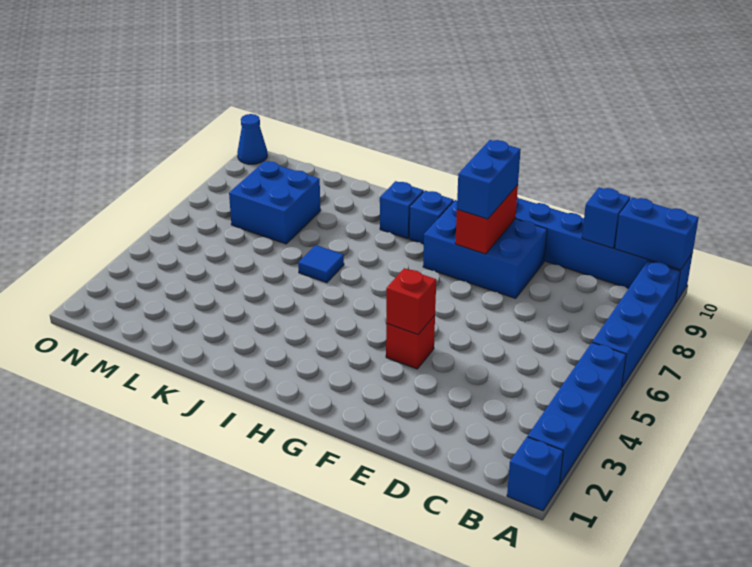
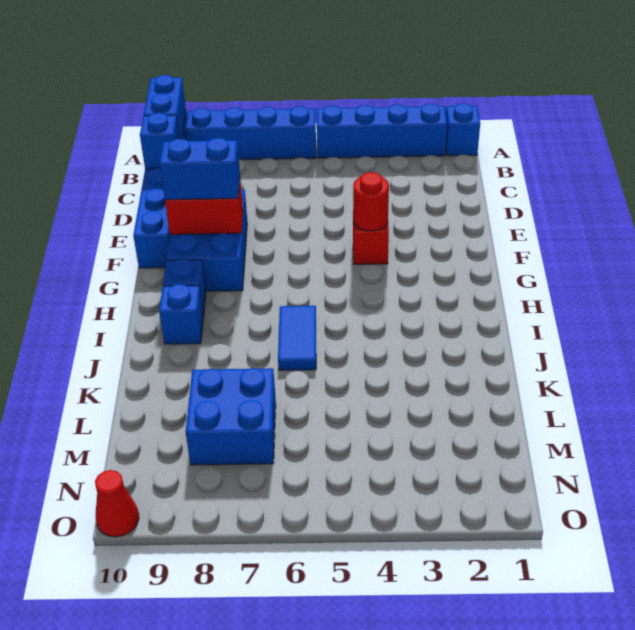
red 1x1 brick [386,268,436,335] -> red 1x1 round brick [353,172,389,231]
blue 1x1 tile [298,245,344,283] -> blue 1x2 tile [278,306,316,370]
blue 1x1 cone [237,114,267,164] -> red 1x1 cone [95,470,139,537]

